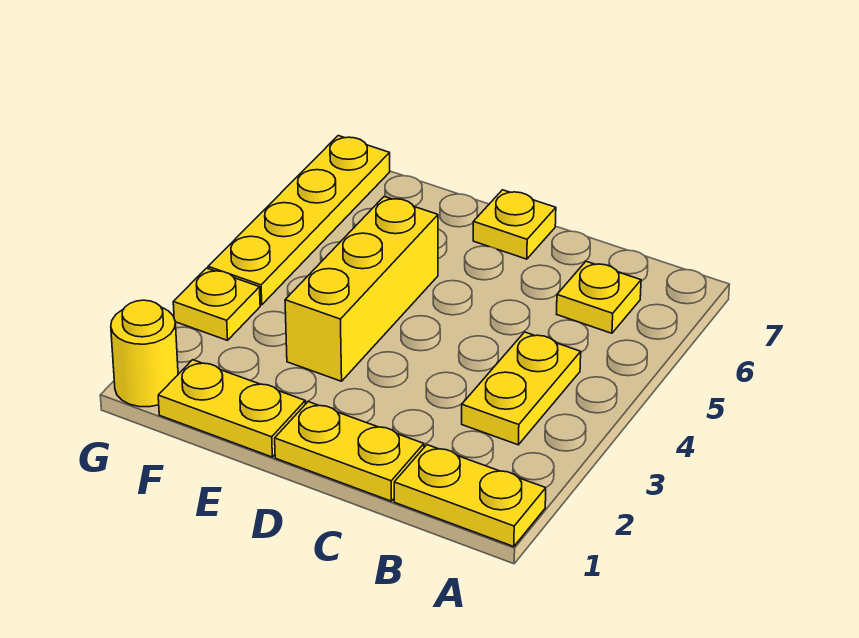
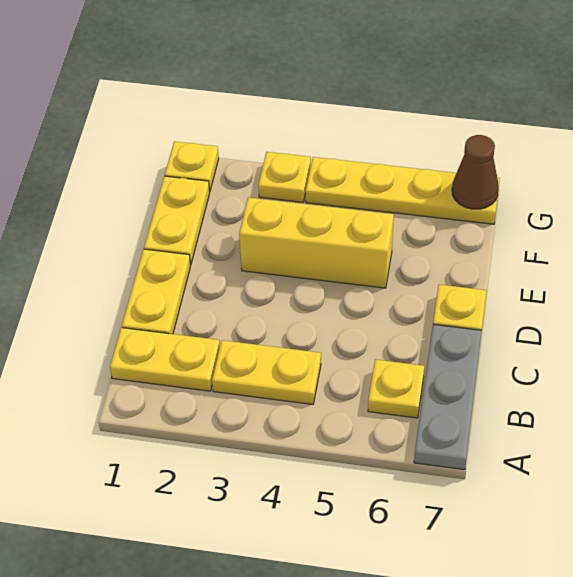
yellow 1x2 plate [394,445,546,547] -> yellow 1x2 plate turned to [110,328,220,391]
none -> grey 1x3 plate [414,324,482,470]
yellow 1x1 round brick [111,300,178,407] -> yellow 1x1 plate [165,142,219,191]
none -> brown 1x1 cone [452,135,499,209]

